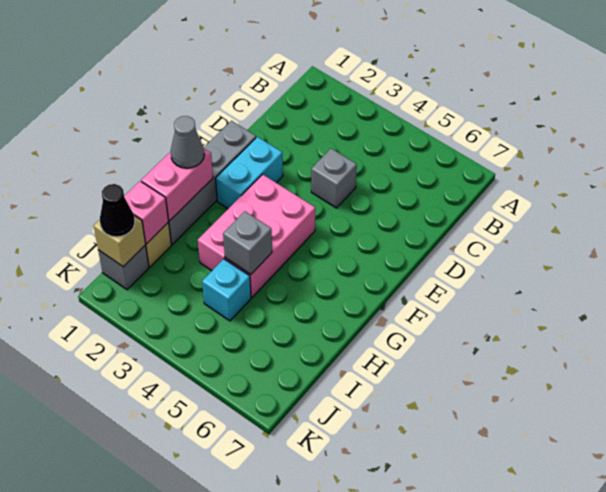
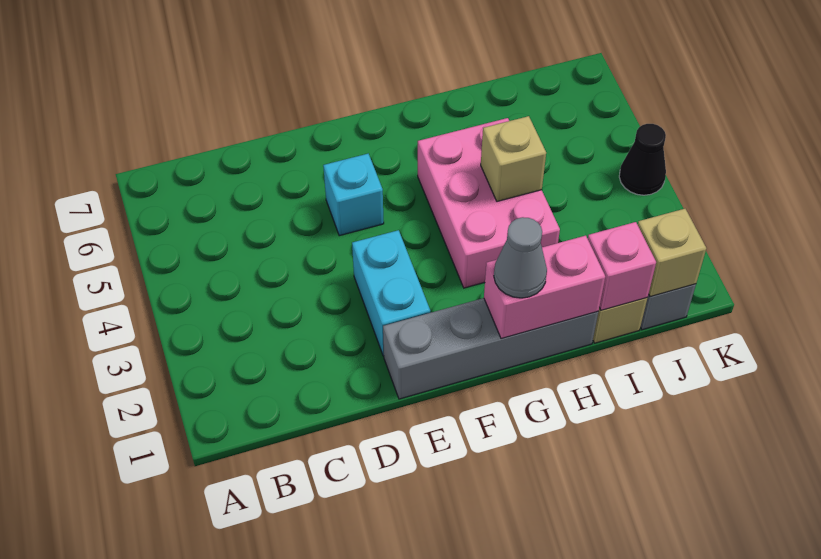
grey 1x1 brick [311,148,357,208] -> none
cyan 1x2 brick [216,137,283,209] -> cyan 1x2 brick turned to [352,230,430,356]
pink 2x3 brick [198,174,315,297] -> pink 2x3 brick turned to [418,118,560,288]
grey 1x1 brick [223,211,272,274] -> tan 1x1 brick [481,116,546,201]
cyan 1x1 brick [202,259,251,321] -> cyan 1x1 brick moved to [323,154,384,236]
black 1x1 cone [100,184,135,237] -> black 1x1 cone moved to [619,124,666,195]

